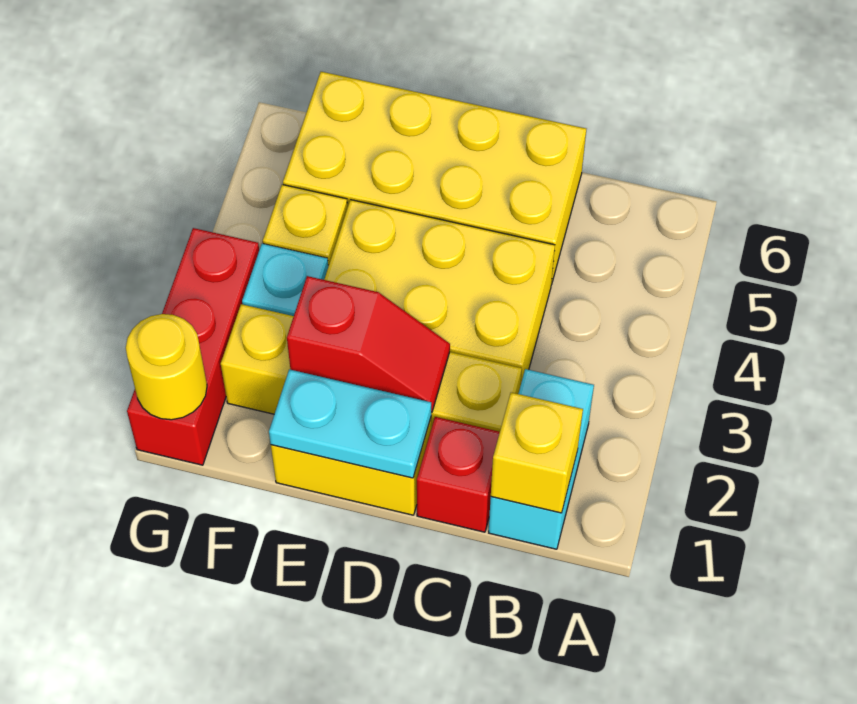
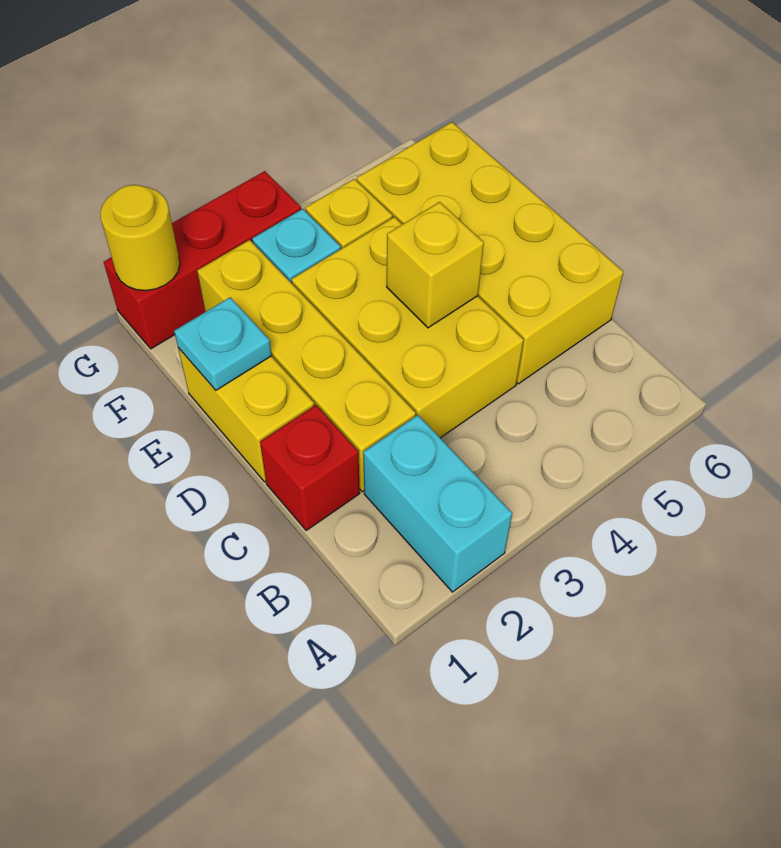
cyan 1x2 brick [489,369,594,549] -> cyan 1x2 brick turned to [363,415,512,592]
yellow 1x1 brick [491,393,583,513] -> yellow 1x1 brick moved to [387,202,484,328]
cyan 1x2 plate [269,369,431,478] -> cyan 1x1 plate [174,297,272,390]
red 1x2 slope [287,276,450,412] -> none

